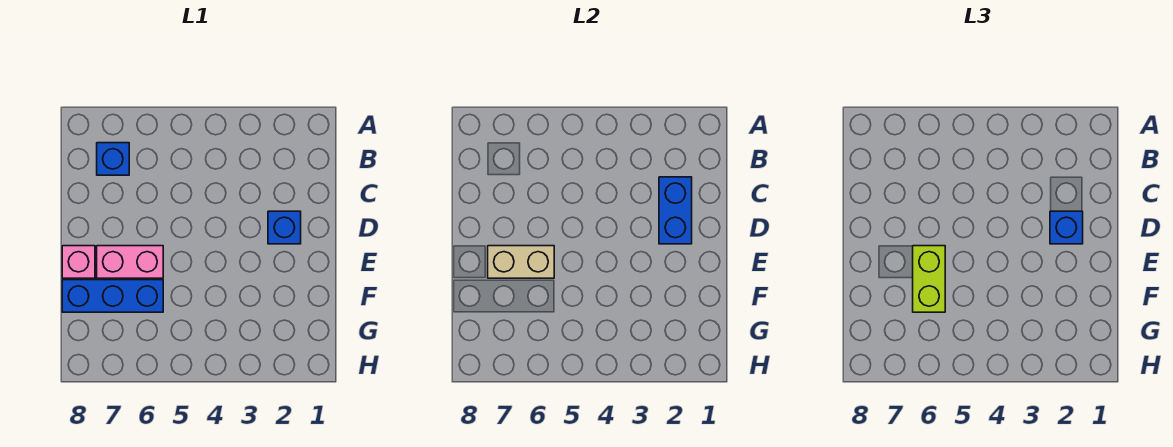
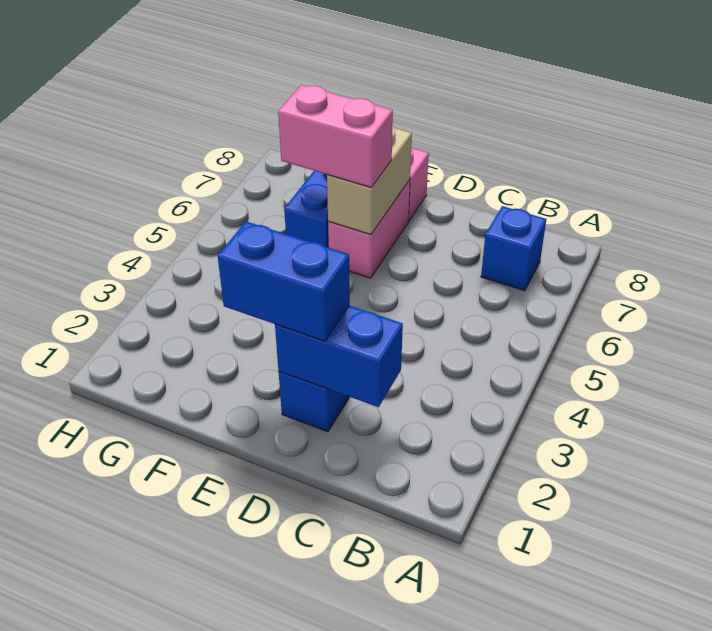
blue 1x1 brick [1050,211,1083,244] -> blue 1x2 brick [218,221,350,341]
lime 1x2 brick [913,246,945,312] -> pink 1x2 brick [278,85,393,187]

